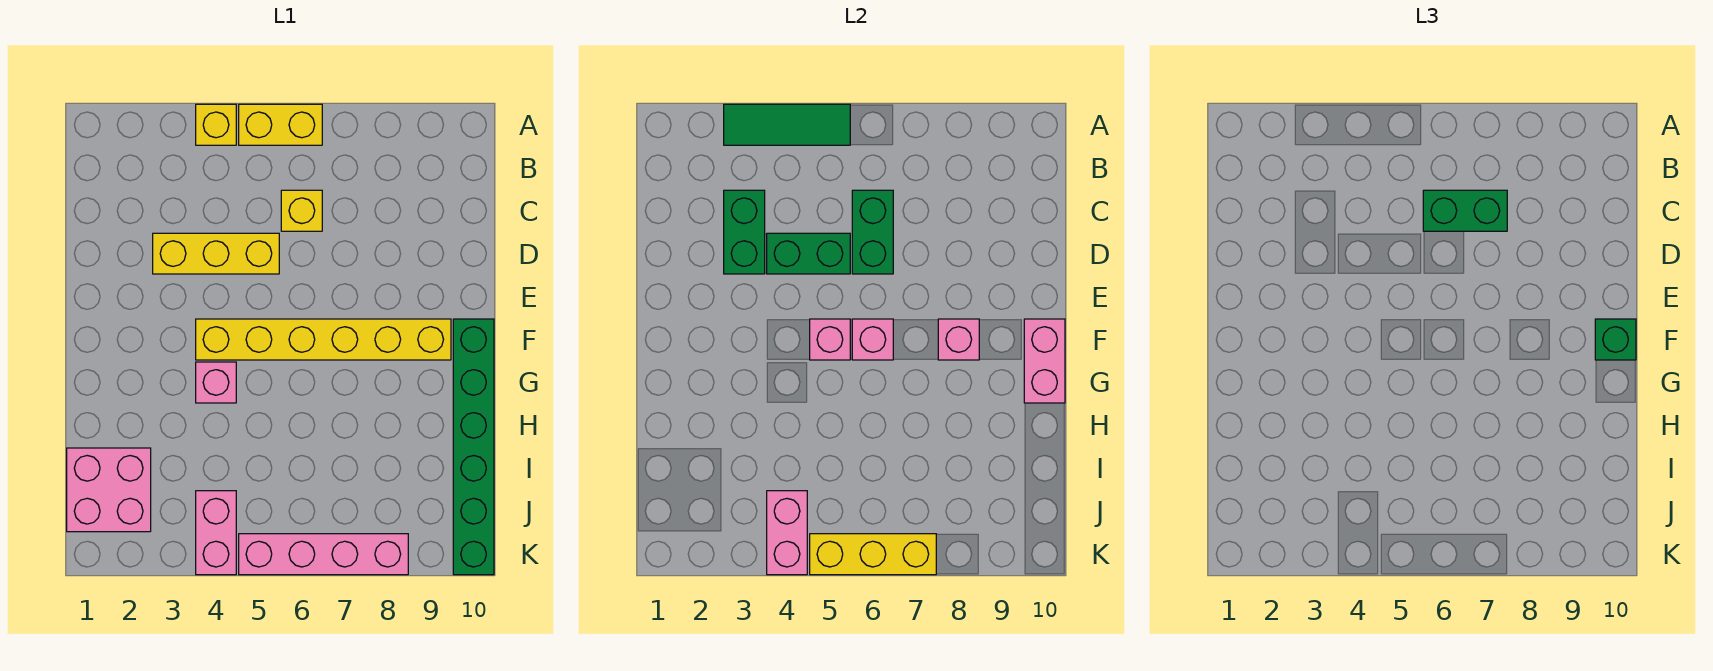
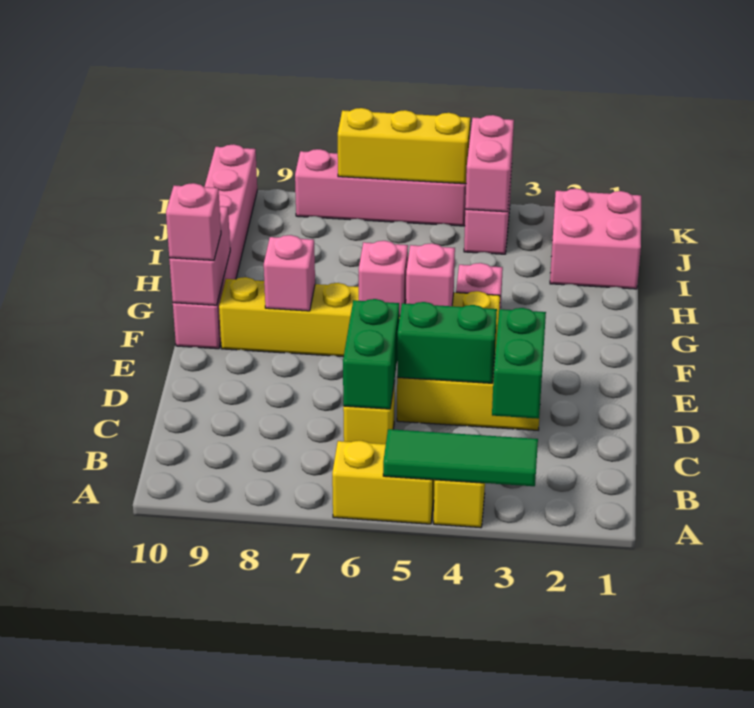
green 1x2 brick [1423,190,1507,231] -> none
green 1x6 brick [453,319,494,575] -> pink 1x6 brick [173,144,257,349]
green 1x1 brick [1595,319,1636,360] -> pink 1x1 brick [166,183,221,260]

